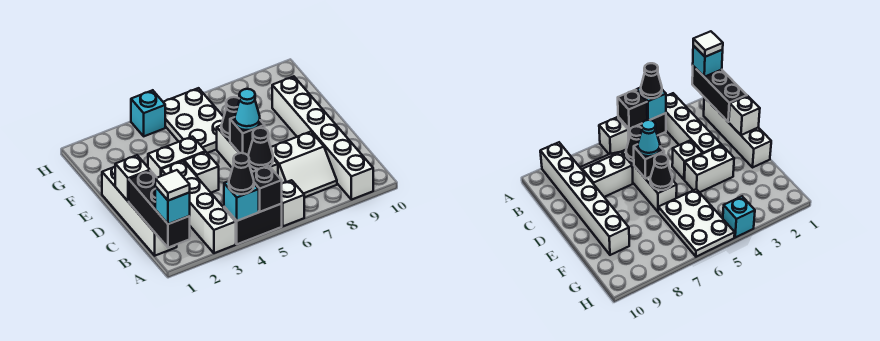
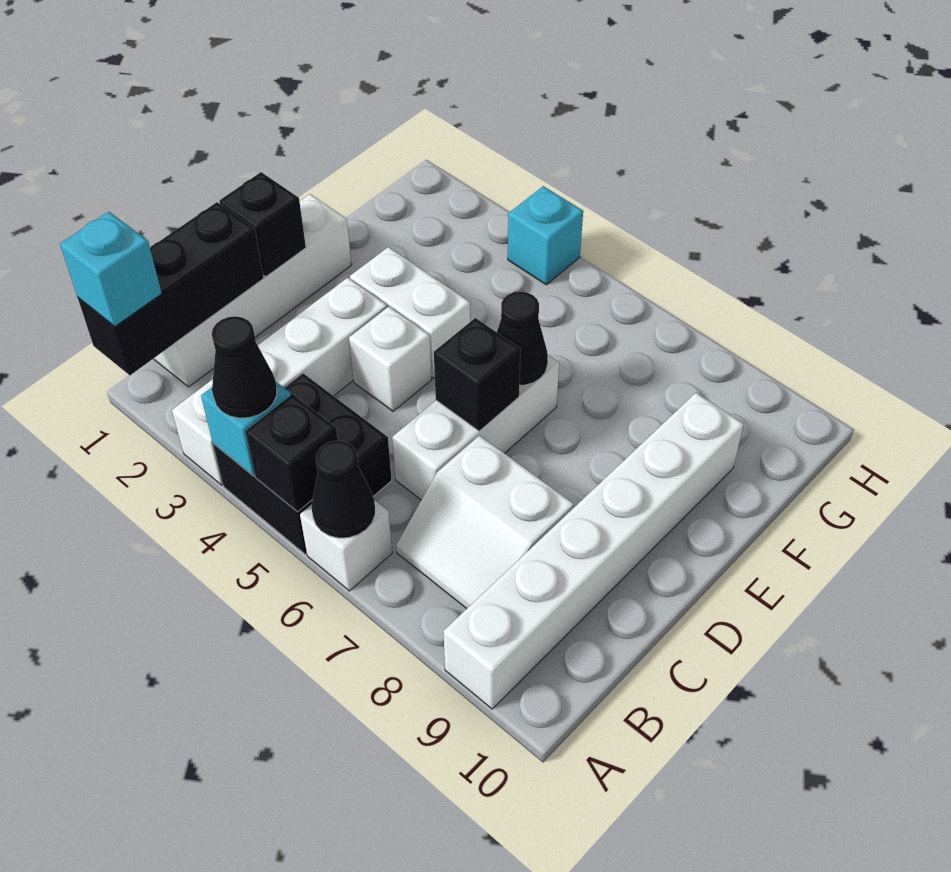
white 1x1 tile [155,170,190,201] -> none
black 1x2 brick [224,204,282,244] -> black 2x2 brick [213,373,392,554]
black 1x1 cone [248,128,273,169] -> black 1x1 cone moved to [312,441,375,538]
white 1x1 brick [115,155,150,201] -> black 1x1 brick [219,172,306,277]
cyan 1x1 cone [235,89,260,130] -> none
white 2x3 plate [163,88,224,153] -> none

